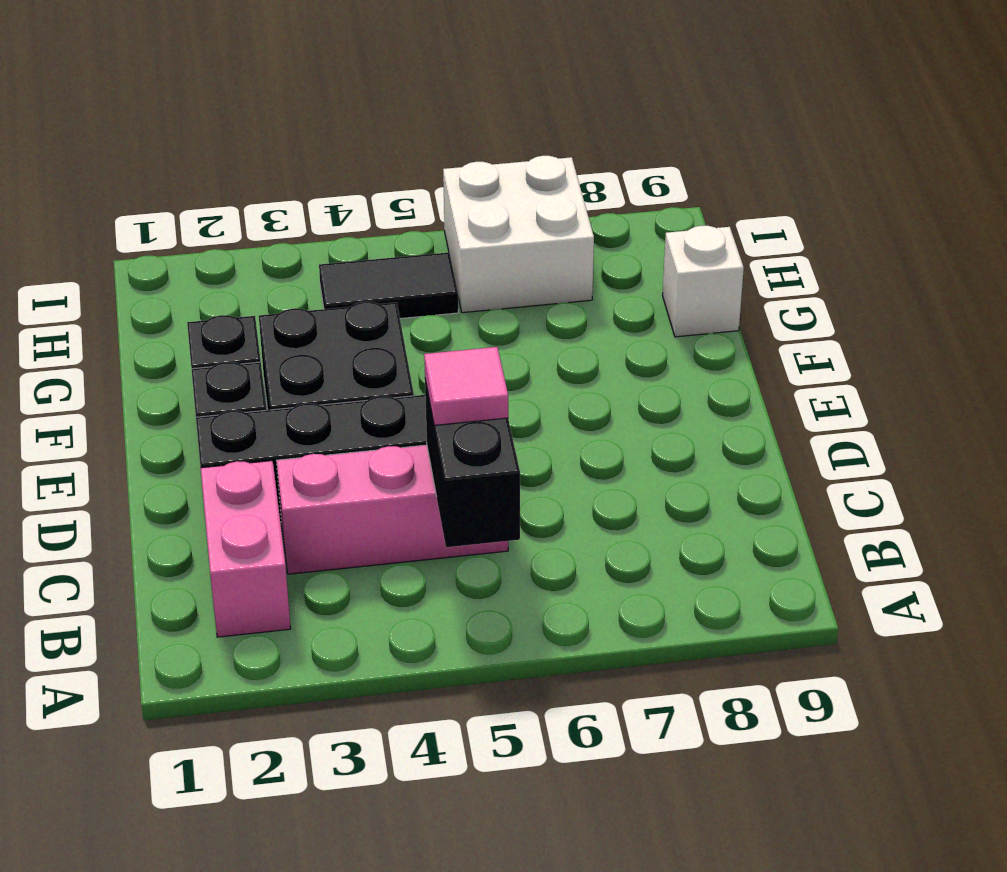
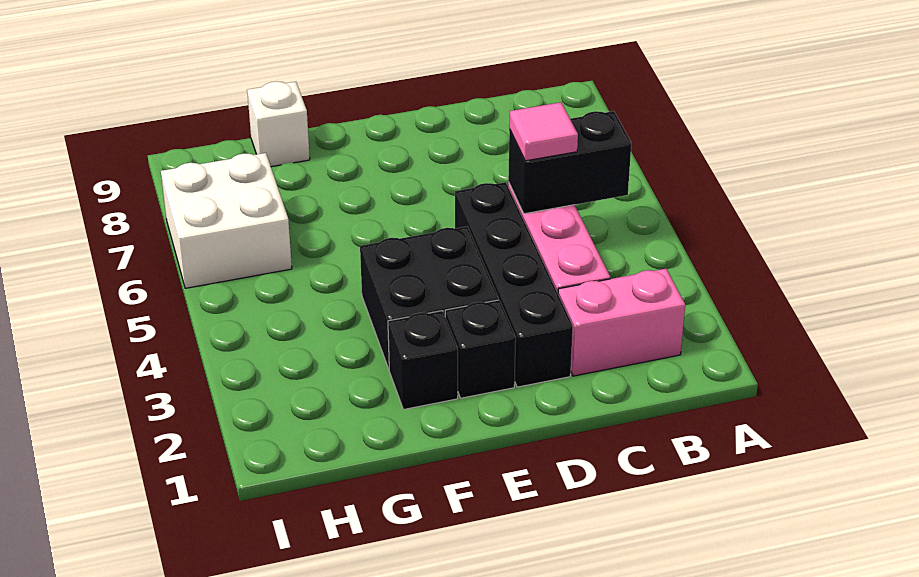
black 1x2 tile [319,252,458,319] -> none

